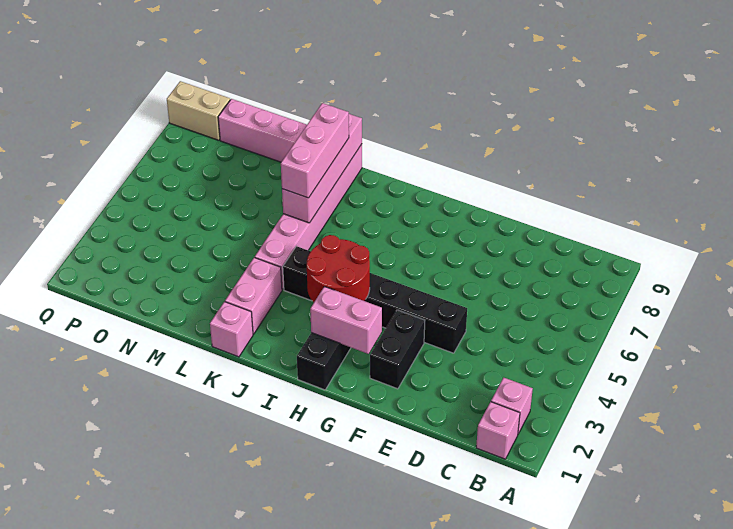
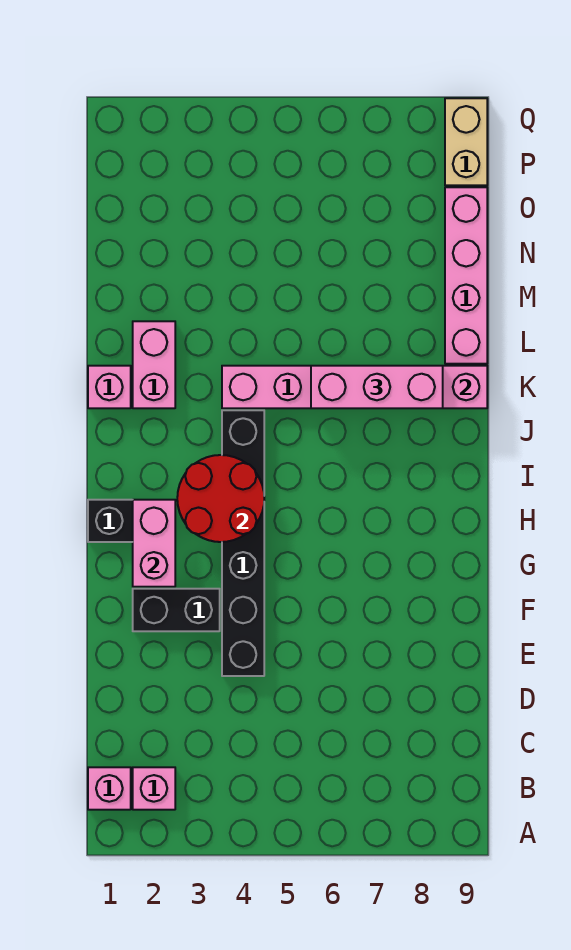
pink 1x2 brick [225,257,282,334] -> pink 1x2 brick turned to [133,321,175,408]

